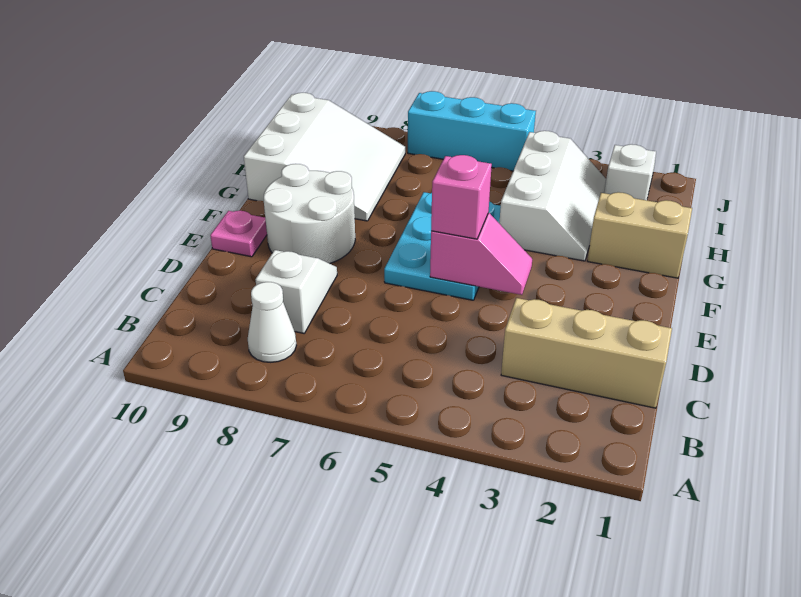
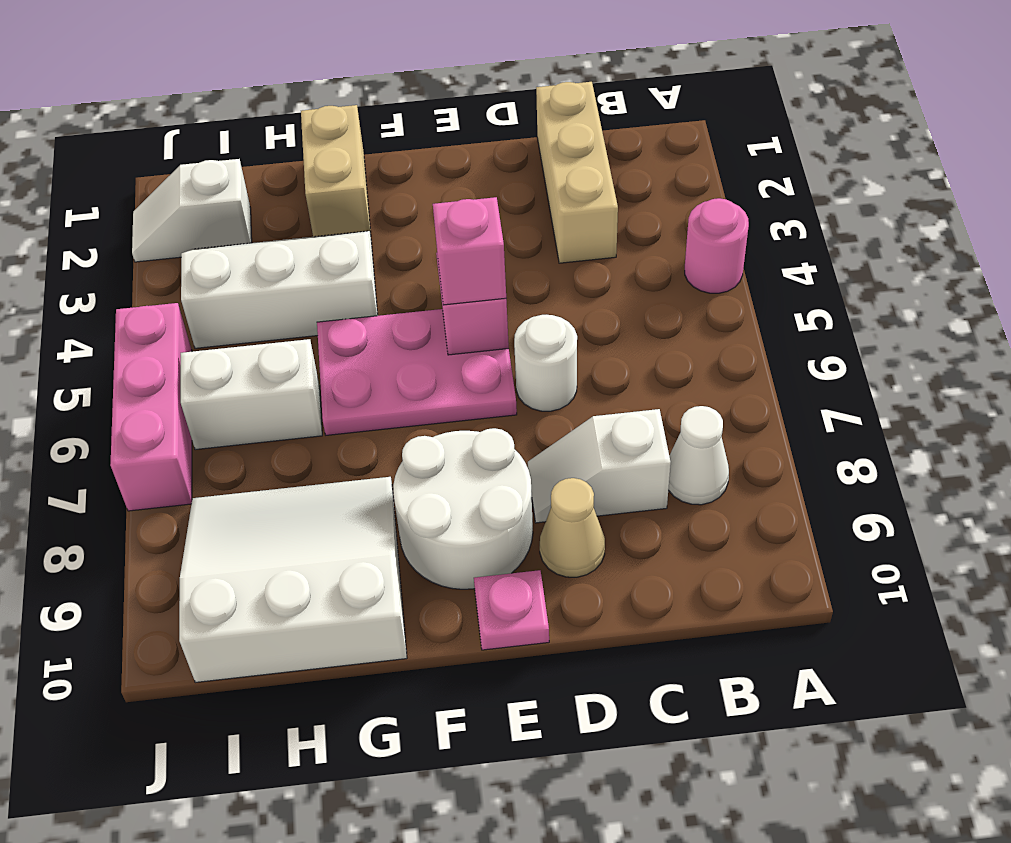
none -> pink 1x1 round brick [685,198,749,293]
none -> white 1x1 round brick [514,315,577,411]
none -> tan 1x1 cone [540,478,605,577]
cyan 2x3 plate [384,192,501,300] -> pink 2x3 plate [317,309,517,435]
none -> white 1x2 brick [181,339,322,450]
cyan 1x3 brick [408,91,536,171] -> pink 1x3 brick [110,303,192,511]

